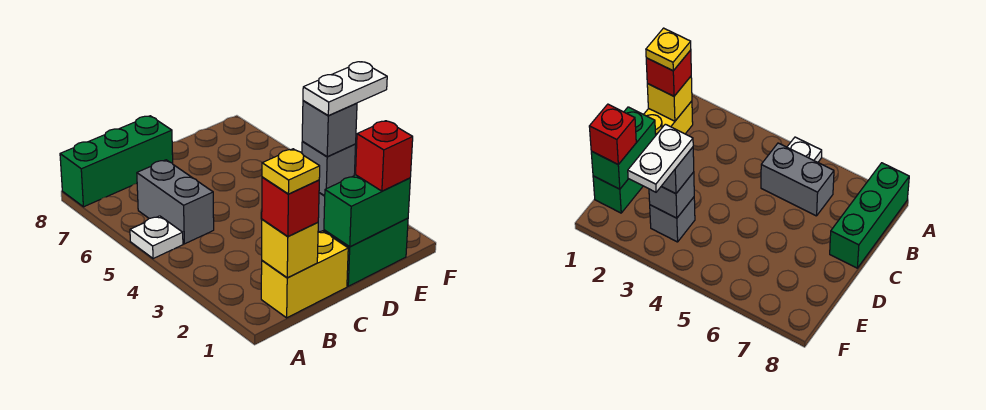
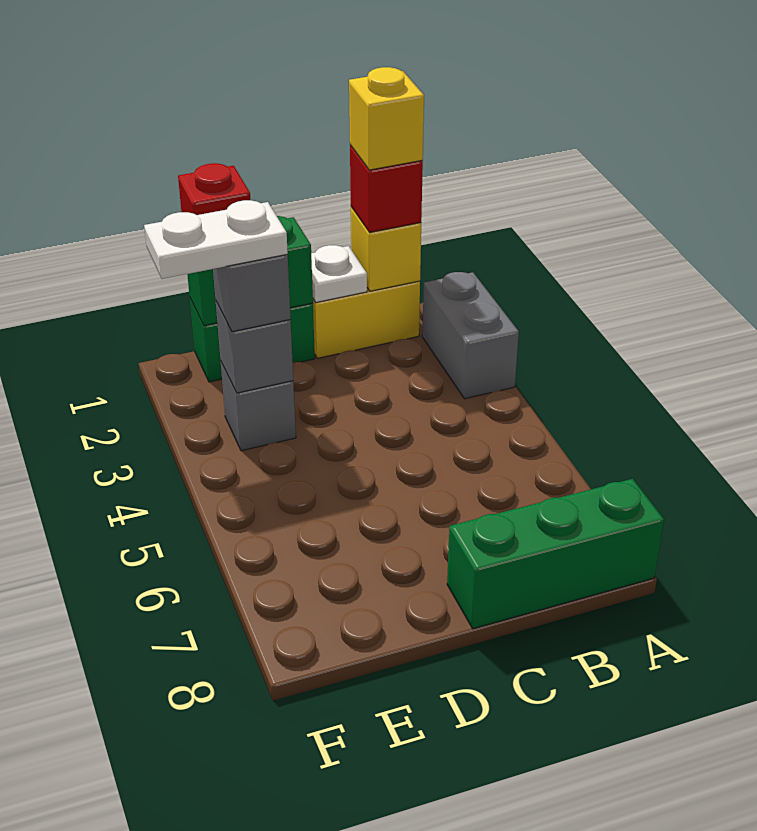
white 1x1 plate [130,216,183,259] -> white 1x1 plate moved to [311,245,367,302]
yellow 1x1 plate [262,149,320,194] -> yellow 1x1 brick [349,67,424,170]
grey 1x2 brick [137,160,214,244] -> grey 1x2 brick moved to [422,272,519,399]

